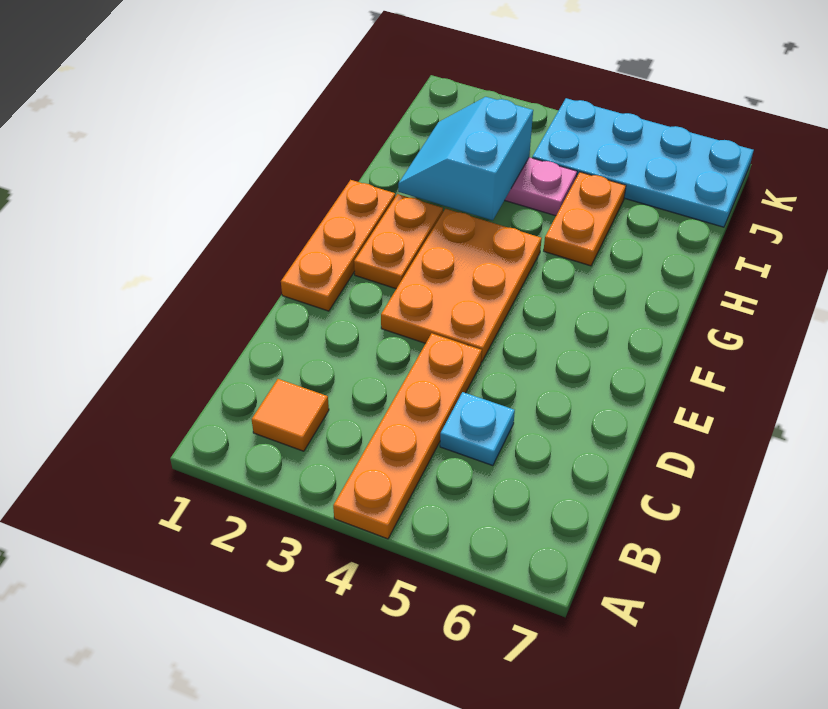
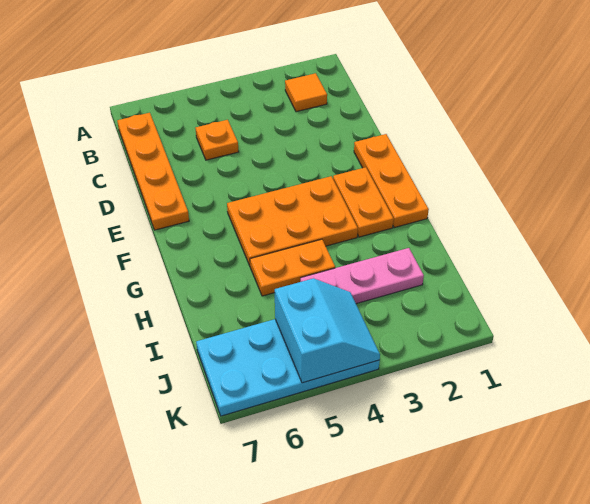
orange 1x4 plate [333,333,482,539] -> orange 1x4 plate moved to [117,113,189,230]
cyan 1x1 plate [440,392,515,466] -> orange 1x1 plate [196,120,239,160]
orange 2x3 plate [381,209,542,362] -> orange 2x3 plate turned to [227,176,358,266]
cyan 2x2 slope [398,97,533,220] -> cyan 2x2 slope moved to [275,278,380,383]
orange 1x2 plate [544,172,626,266] -> orange 1x2 plate turned to [250,239,335,296]

